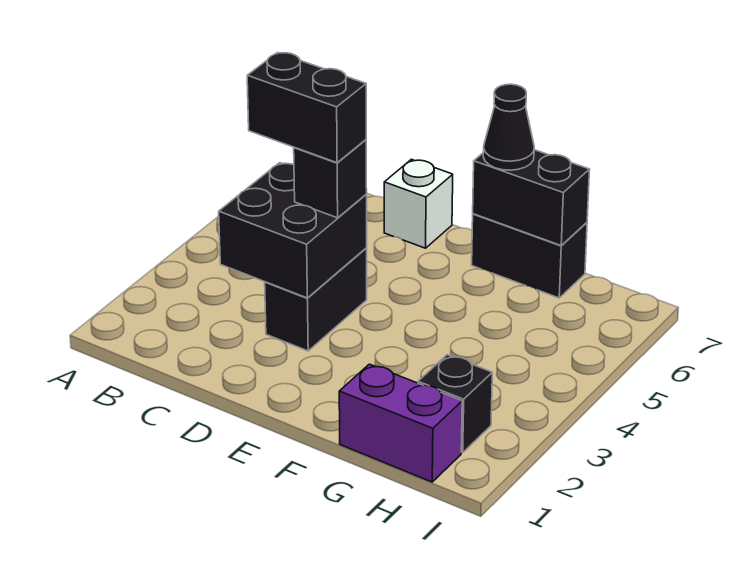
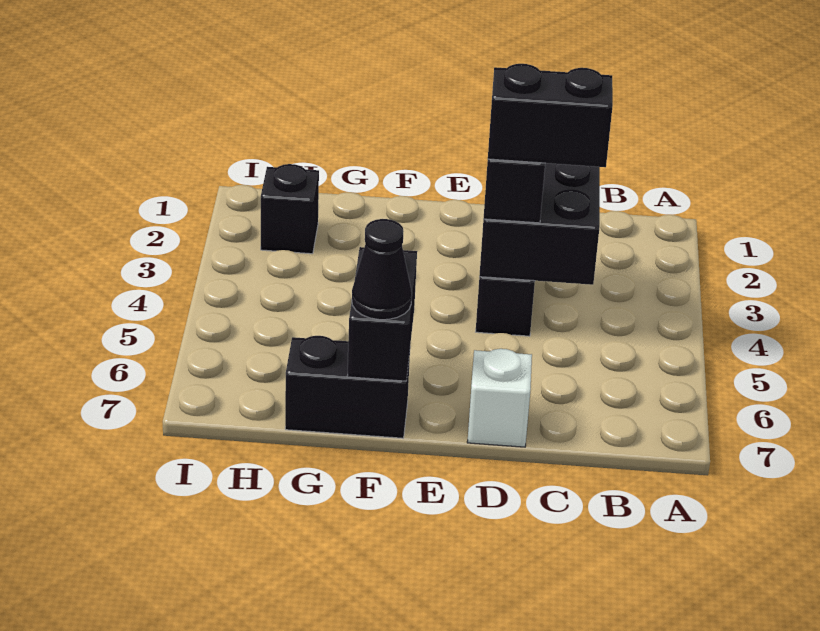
black 1x2 brick [473,150,590,246] -> black 1x2 brick turned to [347,247,417,381]
purple 1x2 brick [339,364,462,482] -> none

